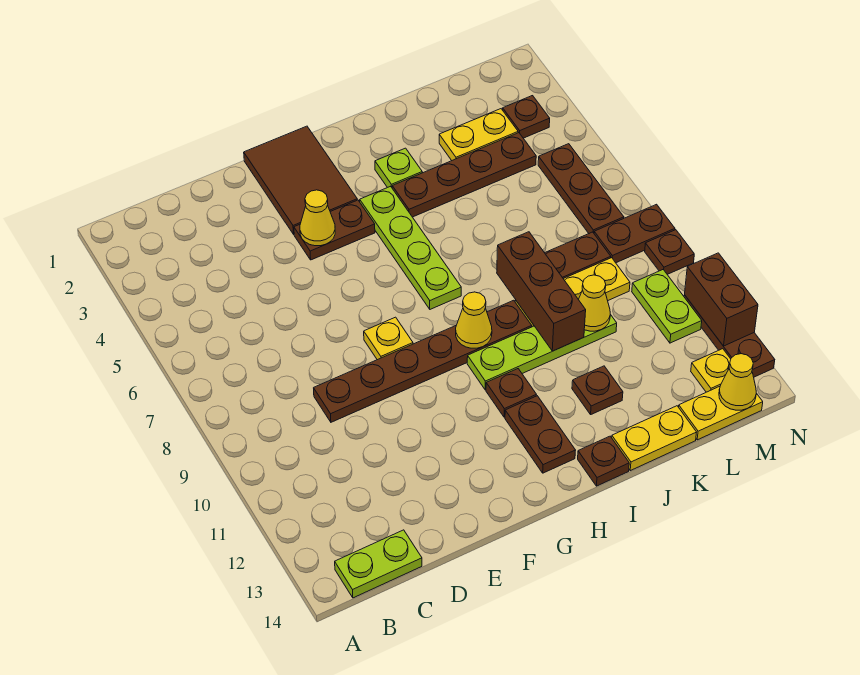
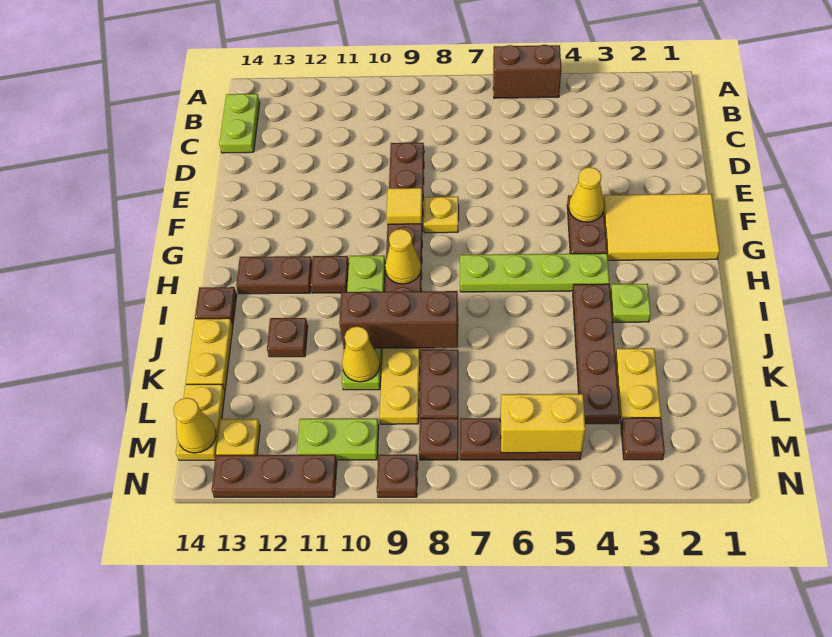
brown 2x3 tile [244,126,357,234] -> yellow 2x3 tile [604,194,720,260]
none -> yellow 1x1 tile [387,188,423,224]
none -> yellow 1x2 brick [500,394,585,453]
brown 1x2 plate [594,204,675,263] -> brown 1x1 plate [419,418,458,460]
brown 1x2 brick [685,253,758,346] -> brown 1x2 brick moved to [493,45,561,98]

